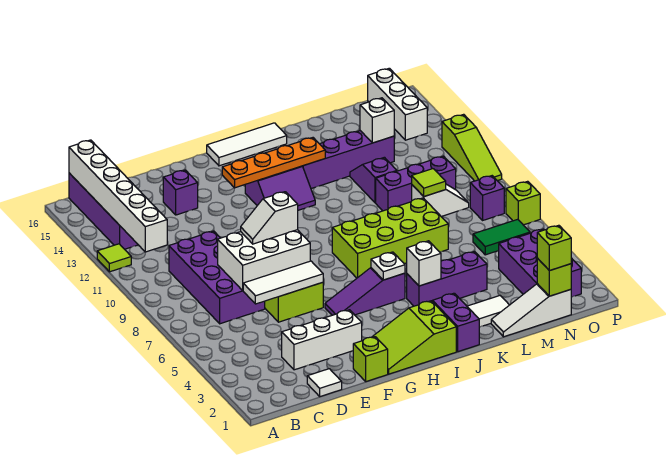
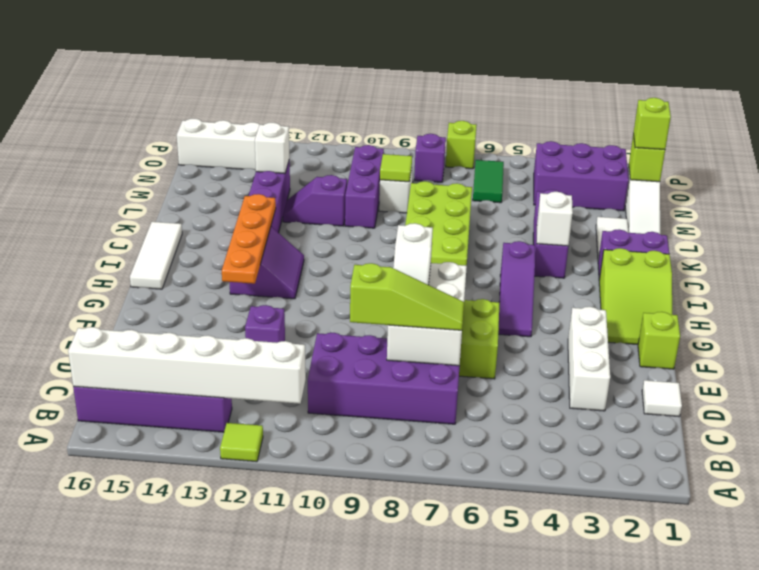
white 1x3 tile [243,261,323,304] -> none
purple 1x1 brick [163,170,198,215] -> purple 1x1 brick moved to [245,305,285,343]
white 1x1 plate [371,252,405,280] -> none
lime 1x3 slope [442,114,502,181] -> lime 1x3 slope moved to [350,263,464,330]

